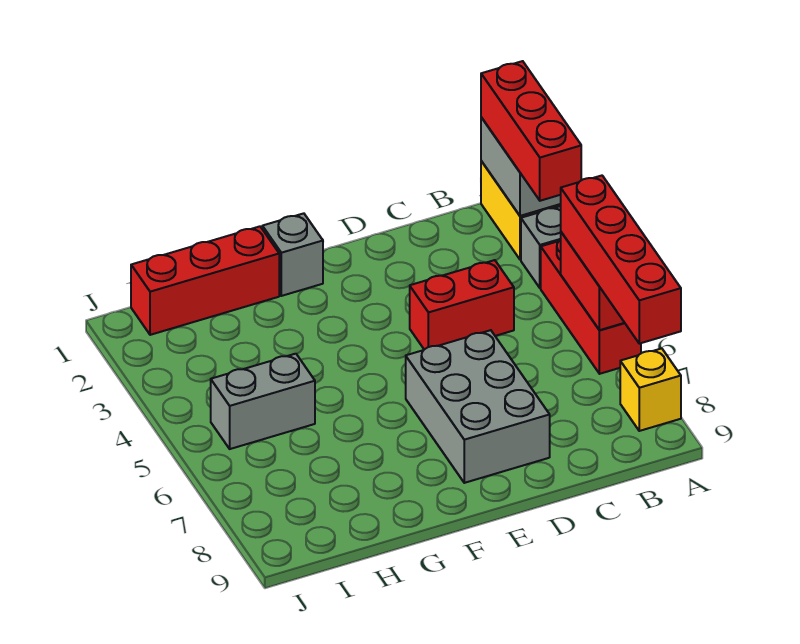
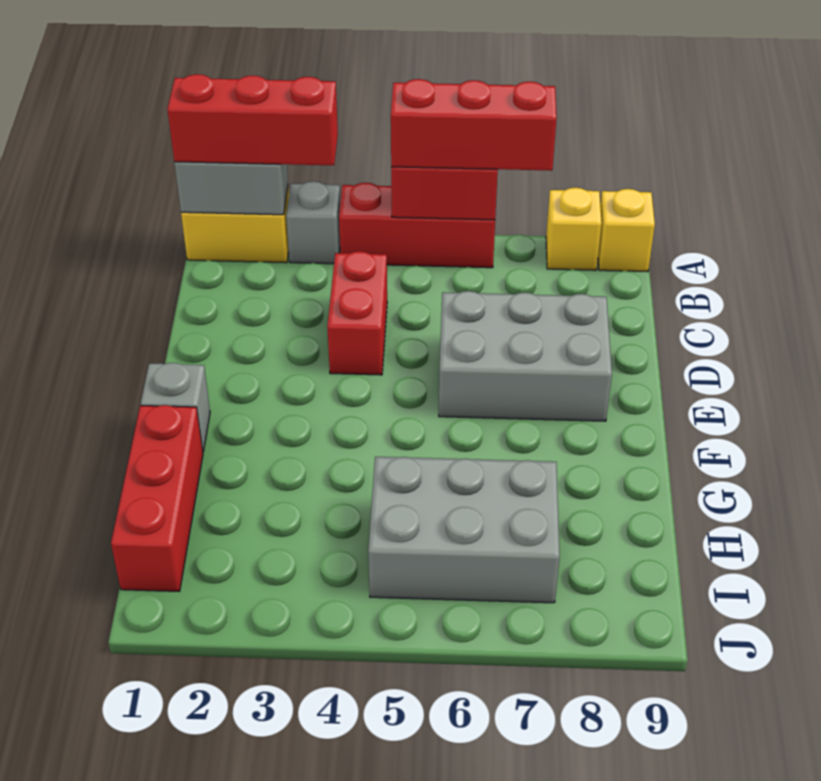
red 1x4 brick [561,176,681,344] -> red 1x3 brick [391,79,557,171]
none -> yellow 1x1 brick [598,189,655,272]
grey 1x2 brick [211,354,315,449] -> grey 2x3 brick [368,457,560,603]

